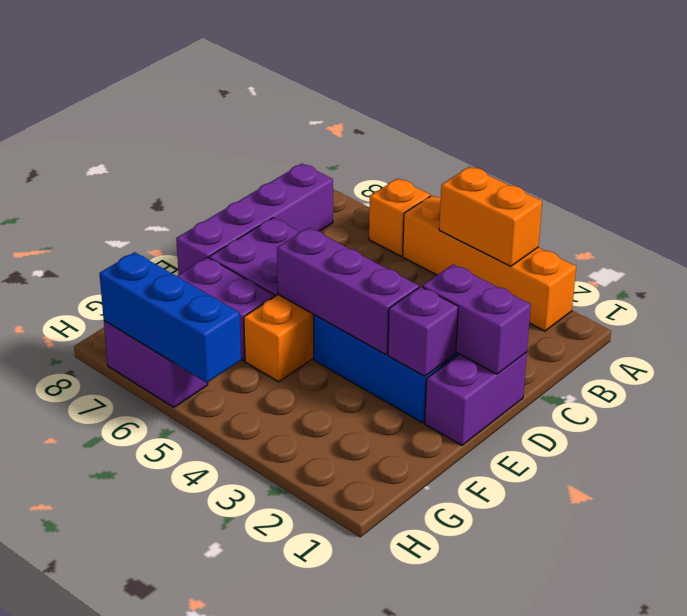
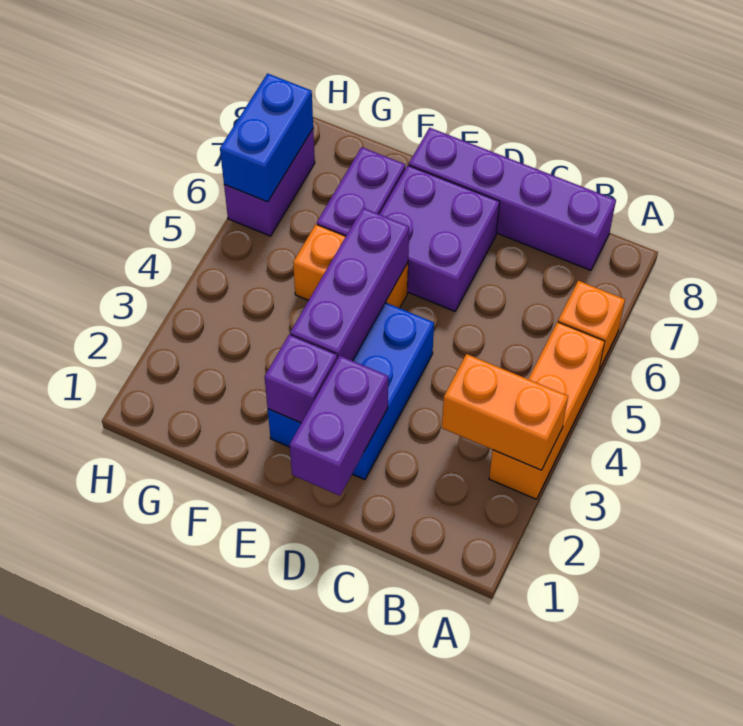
orange 1x4 brick [403,195,576,331] -> orange 1x3 brick [489,322,605,499]
orange 1x2 brick [439,166,542,266] -> orange 1x2 brick turned to [442,354,568,470]
purple 1x2 brick [425,352,527,445] -> none
blue 1x3 brick [99,252,241,383] -> blue 1x2 brick [220,74,313,202]

